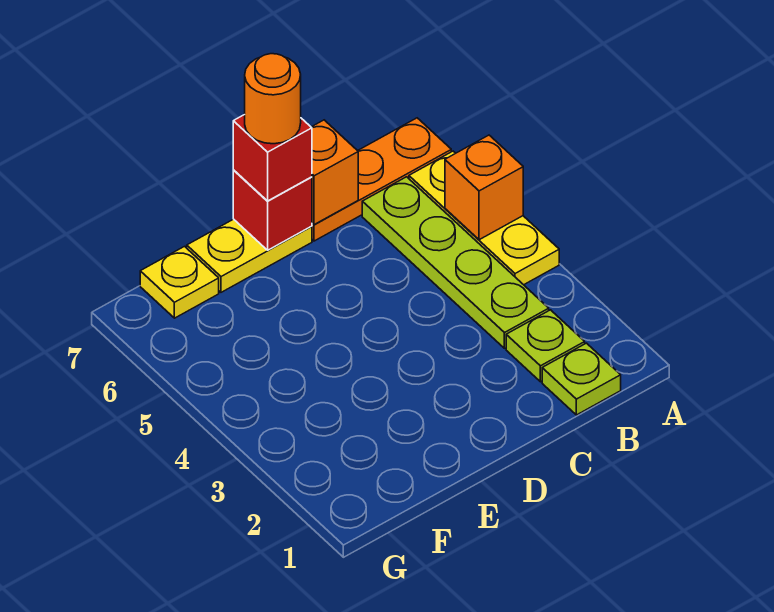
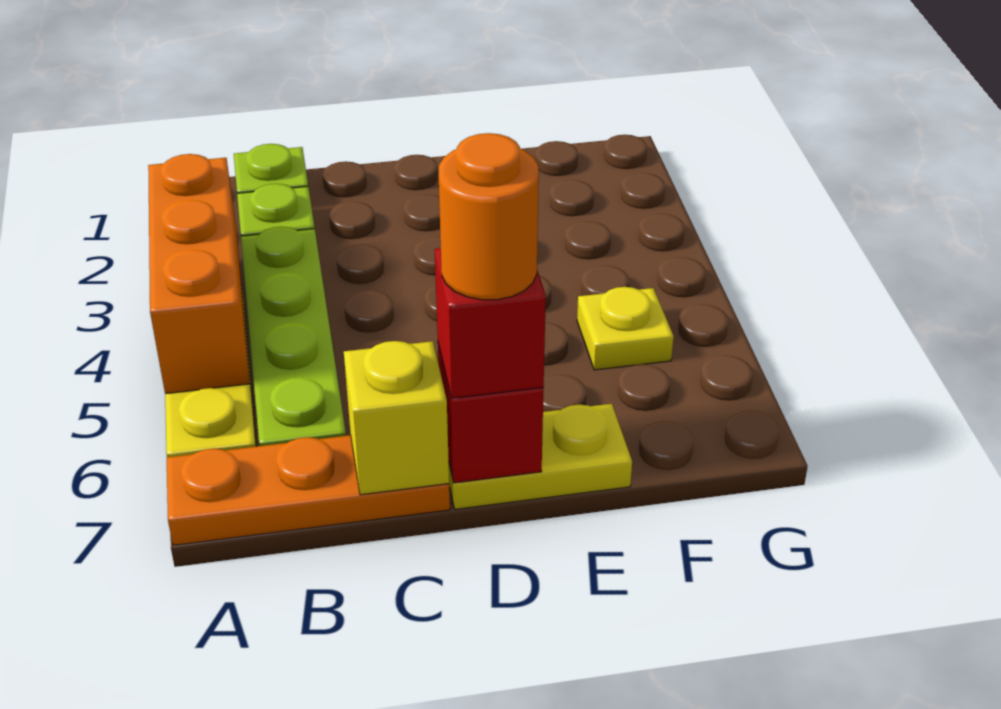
orange 1x1 brick [445,135,523,240] -> orange 1x3 brick [148,154,250,394]
orange 1x1 brick [311,120,358,225] -> yellow 1x1 brick [344,341,449,495]
yellow 1x1 plate [140,247,219,318] -> yellow 1x1 plate moved to [577,287,674,370]

